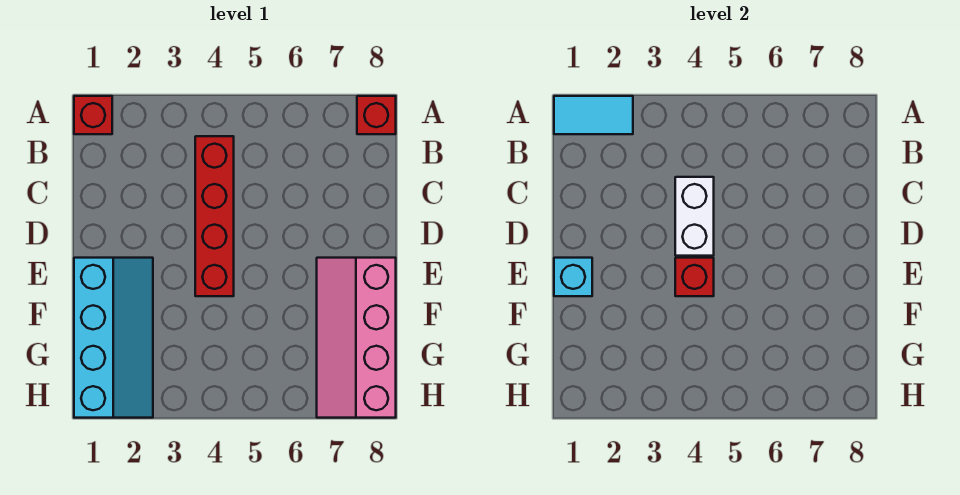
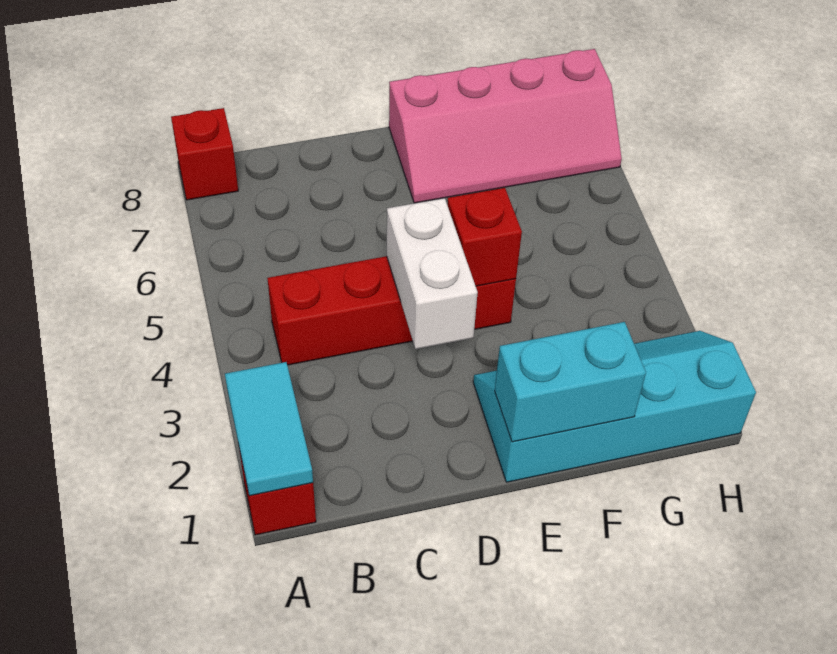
white 1x2 brick [675,177,714,256] -> white 1x2 brick turned to [387,198,478,349]
cyan 1x1 brick [554,258,592,296] -> cyan 1x2 brick [495,322,646,442]

